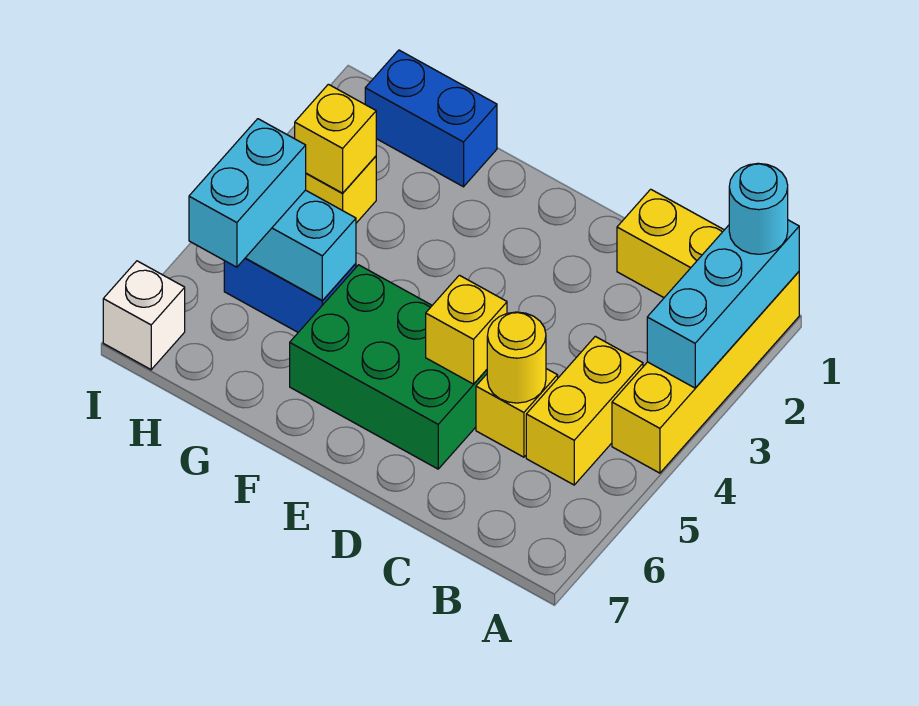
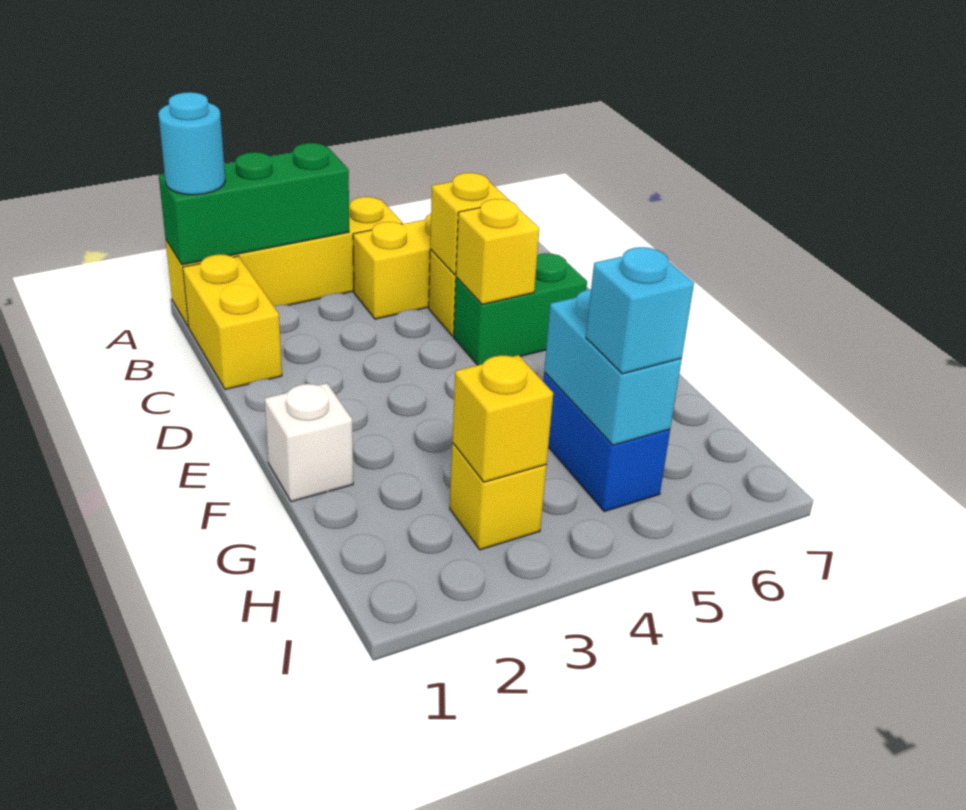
cyan 1x3 brick [647,220,799,388] -> green 1x3 brick [159,143,349,265]
yellow 1x1 round brick [487,312,546,403] -> yellow 1x1 brick [430,173,510,275]
green 2x3 brick [290,265,487,469] -> green 1x2 brick [454,253,587,365]
blue 1x2 brick [365,50,497,187] -> none
cyan 1x2 brick [189,119,306,267] -> cyan 1x1 brick [586,247,694,374]
white 1x1 brick [103,261,185,370] -> white 1x1 brick moved to [264,383,353,502]

